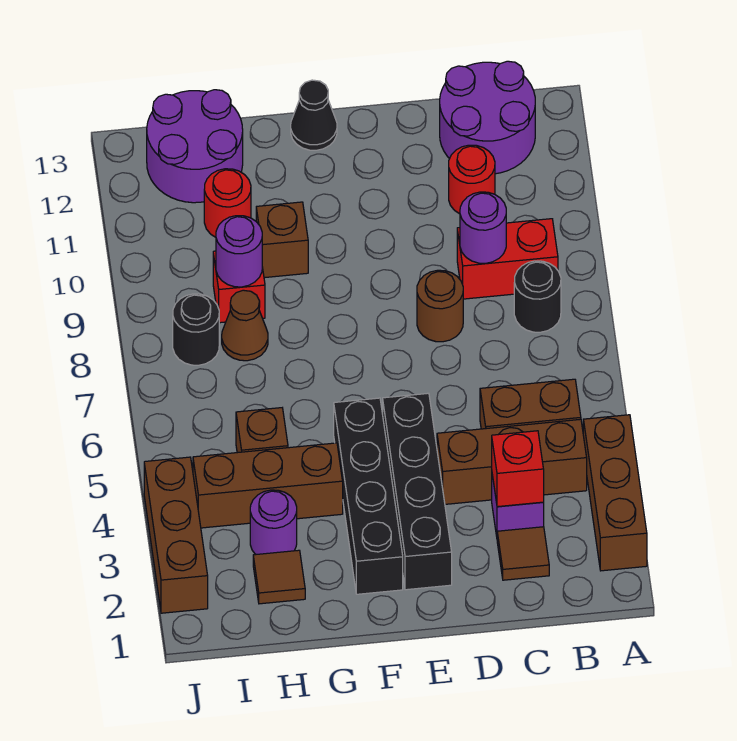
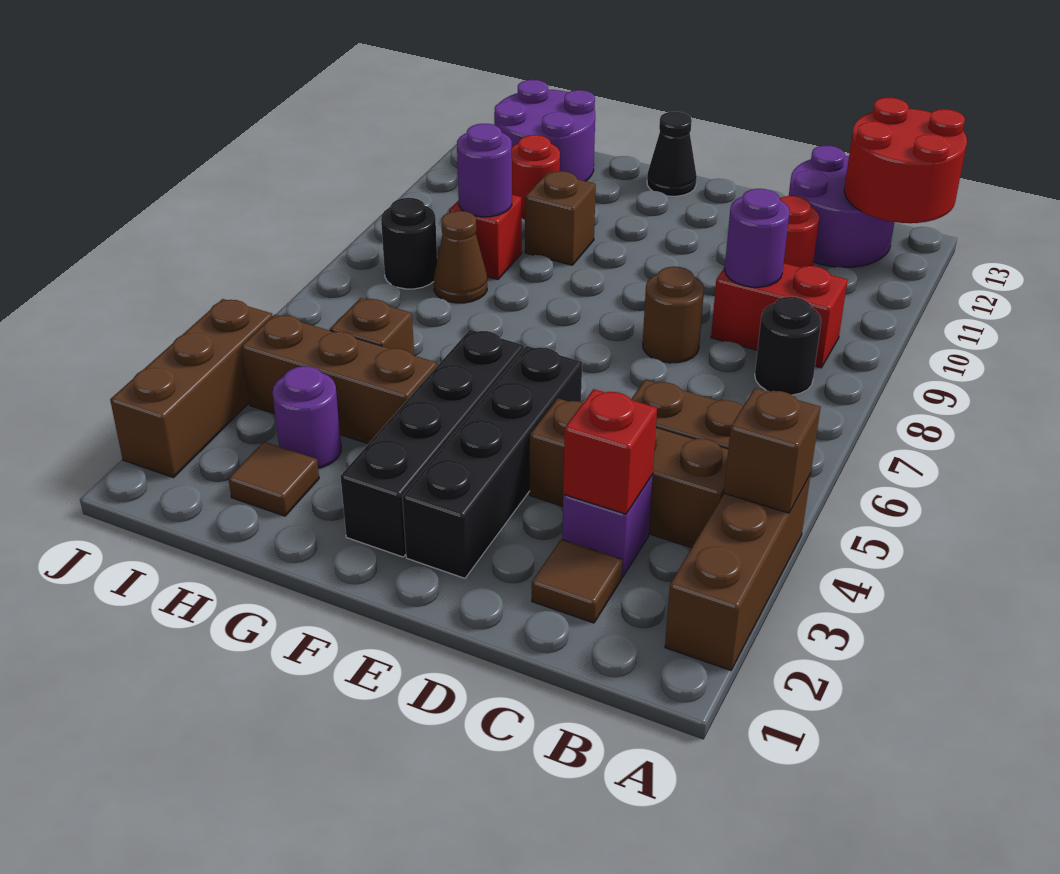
none -> brown 1x1 brick [724,388,820,513]
none -> red 2x2 round brick [844,98,967,223]

